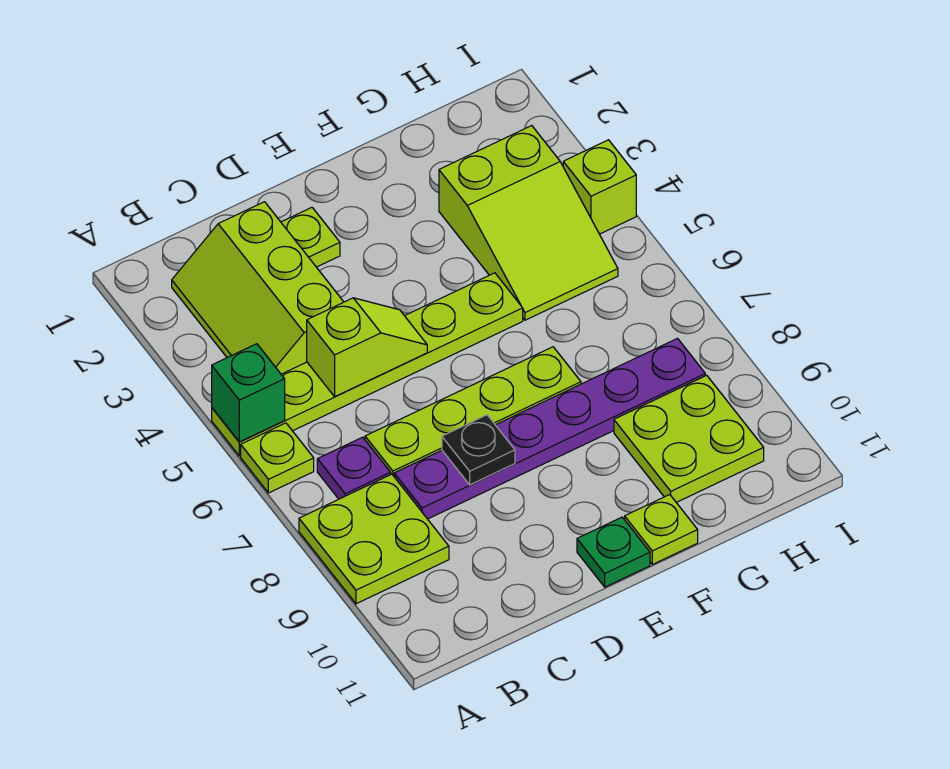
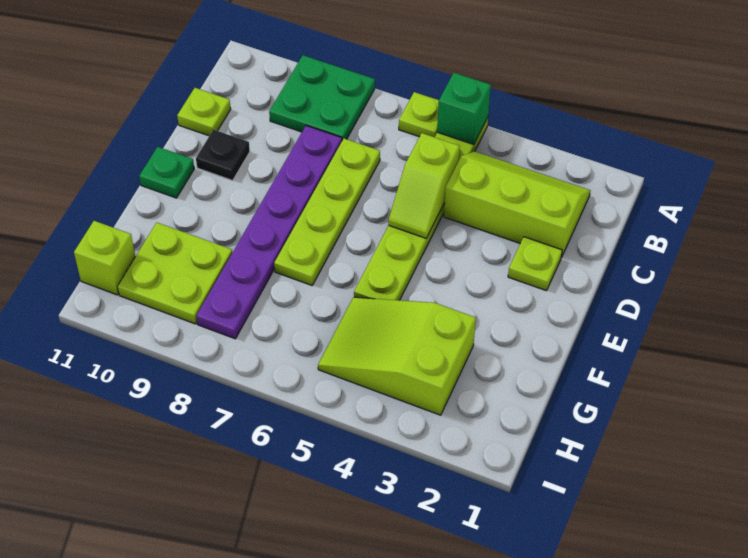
lime 2x2 plate [299,474,449,604] -> green 2x2 plate [269,55,375,140]
purple 1x1 plate [317,437,391,499] -> none
black 1x1 plate [442,415,515,485] -> black 1x1 plate moved to [196,130,250,180]
lime 1x1 plate [625,495,698,564] -> lime 1x1 plate moved to [177,88,231,136]
lime 1x1 brick [563,140,636,234] -> lime 1x1 brick moved to [74,221,135,295]

